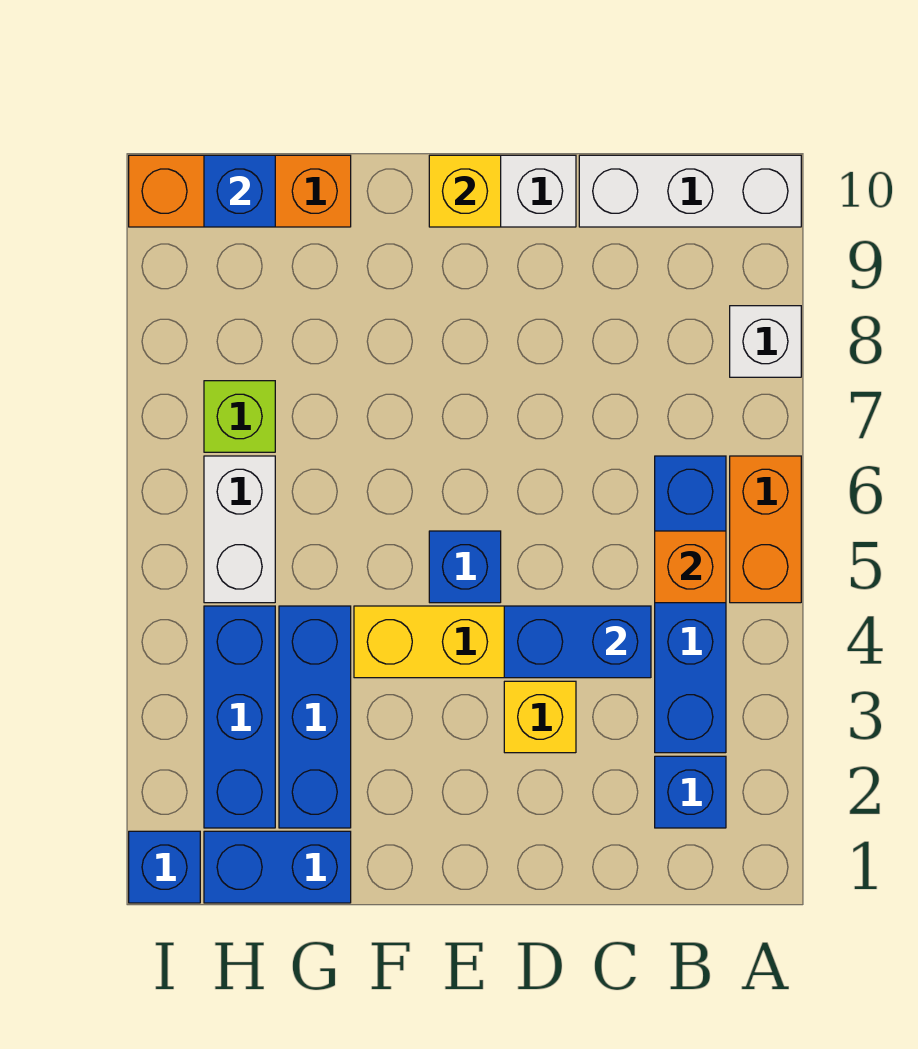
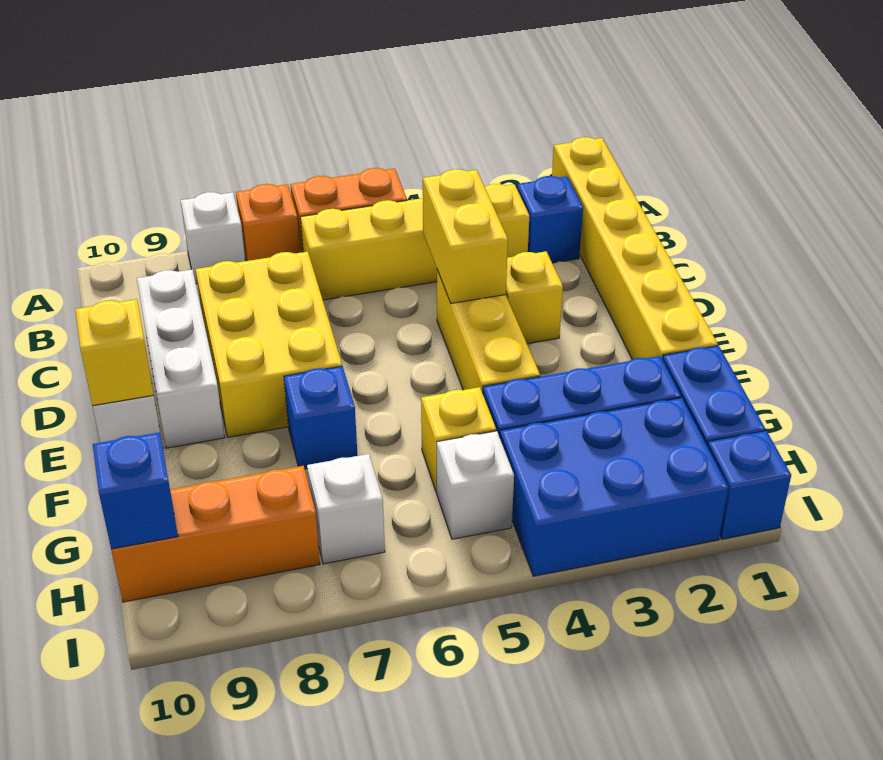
none -> yellow 1x6 brick [552,137,718,360]
white 1x3 brick [579,155,801,227] -> white 1x3 brick moved to [137,269,225,448]
blue 1x4 brick [655,456,726,753] -> yellow 1x4 brick [300,184,529,300]
orange 1x1 brick [655,531,726,603] -> orange 1x1 brick moved to [236,184,300,261]
blue 1x2 brick [504,606,651,678] -> yellow 1x2 brick [423,169,508,303]
none -> yellow 2x3 brick [195,252,342,437]
blue 1x1 brick [429,531,501,603] -> blue 1x1 brick moved to [284,366,357,469]
none -> yellow 1x1 brick [421,387,496,492]
orange 1x3 brick [129,155,351,227] -> orange 1x3 brick turned to [111,466,320,602]
blue 1x3 brick [204,606,275,828] -> blue 2x3 brick [500,398,728,576]
white 1x2 brick [204,456,275,603] -> white 1x1 brick [437,431,514,539]
lime 1x1 brick [204,381,275,452] -> white 1x1 brick [307,454,385,564]

